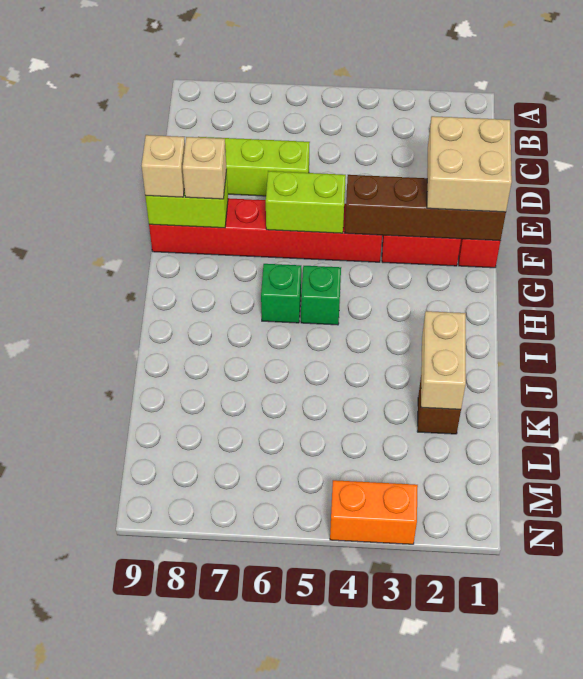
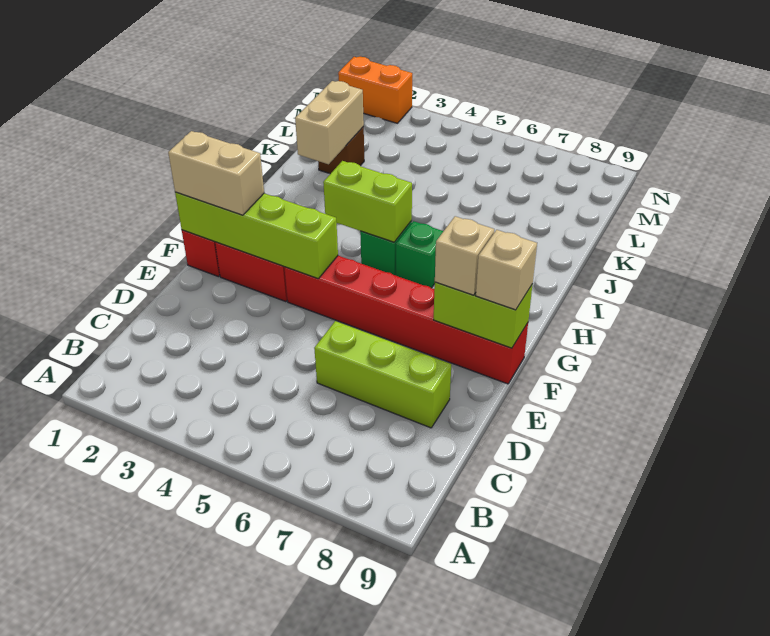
tan 2x2 brick [427,116,512,212] -> tan 1x2 brick [168,131,264,215]
brown 1x4 brick [345,175,506,241] -> lime 1x4 brick [175,192,338,279]
lime 1x2 brick [266,171,346,233] -> lime 1x2 brick moved to [323,161,412,242]
orange 1x2 brick [330,480,418,544] -> orange 1x2 brick moved to [338,57,412,123]

